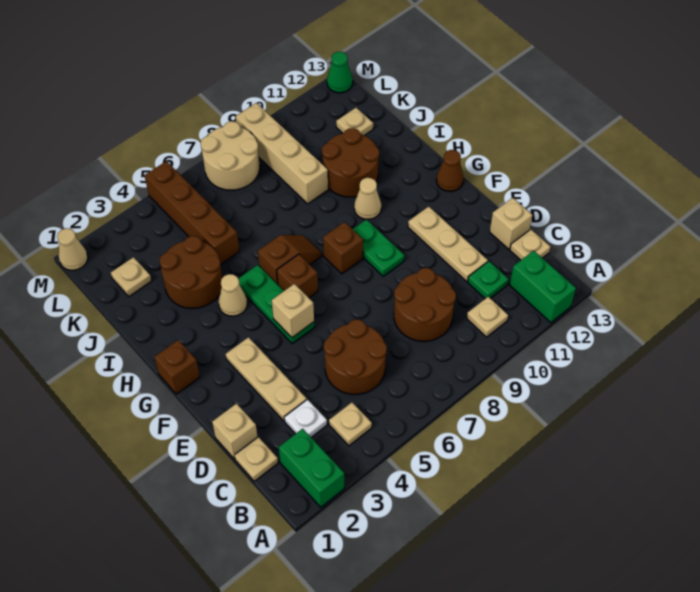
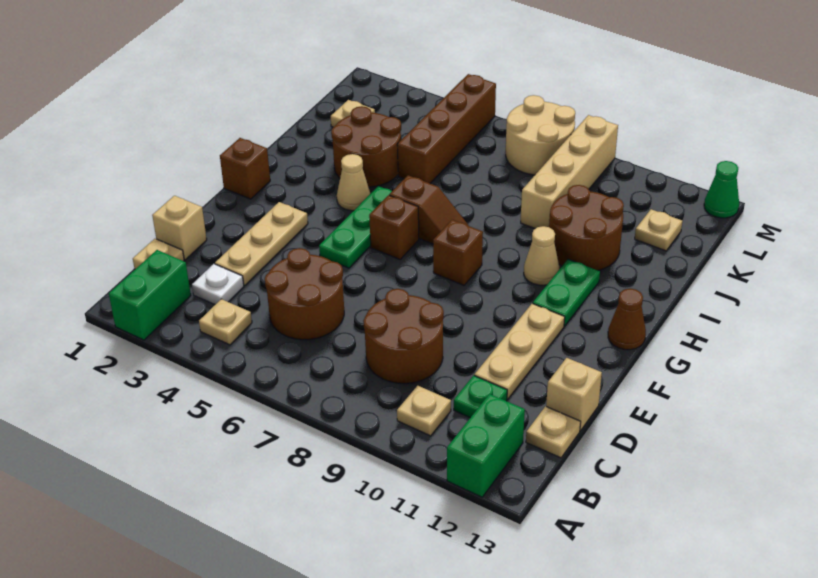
tan 1x1 brick [272,284,314,337] -> none
green 1x2 plate [353,219,404,276] -> green 1x2 plate moved to [533,259,600,326]
tan 1x1 cone [57,228,88,270] -> none

